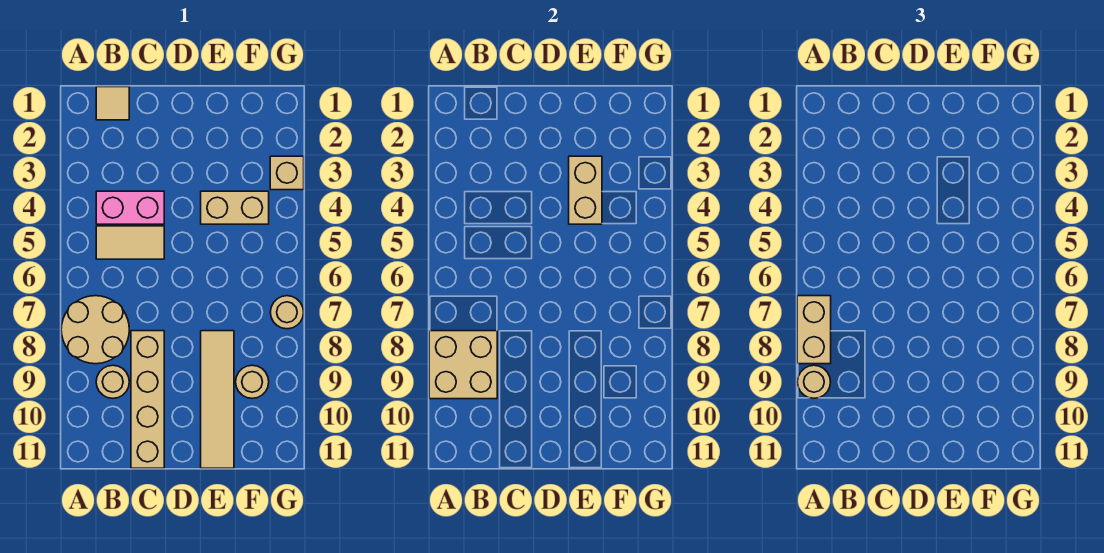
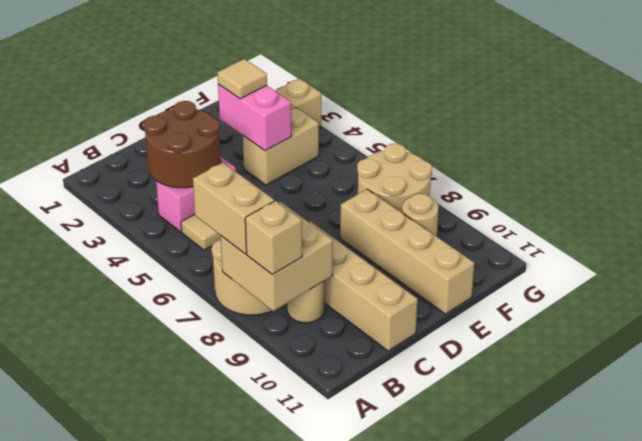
tan 1x1 round brick [797,365,830,398] -> tan 1x1 brick [245,201,302,275]
tan 1x1 tile [96,87,129,120] -> tan 1x1 tile moved to [217,59,267,99]
none -> brown 2x2 round brick [144,101,221,188]
tan 1x2 brick [569,156,602,224] -> pink 1x2 brick [218,84,292,151]
tan 1x4 tile [201,331,234,468] -> tan 1x4 brick [340,189,474,314]
tan 1x1 round brick [270,296,304,329] -> tan 2x2 round brick [357,144,432,212]

